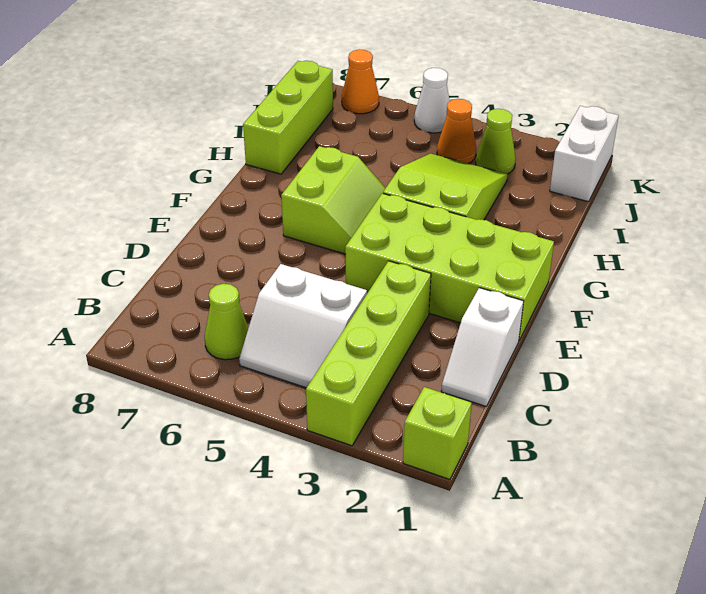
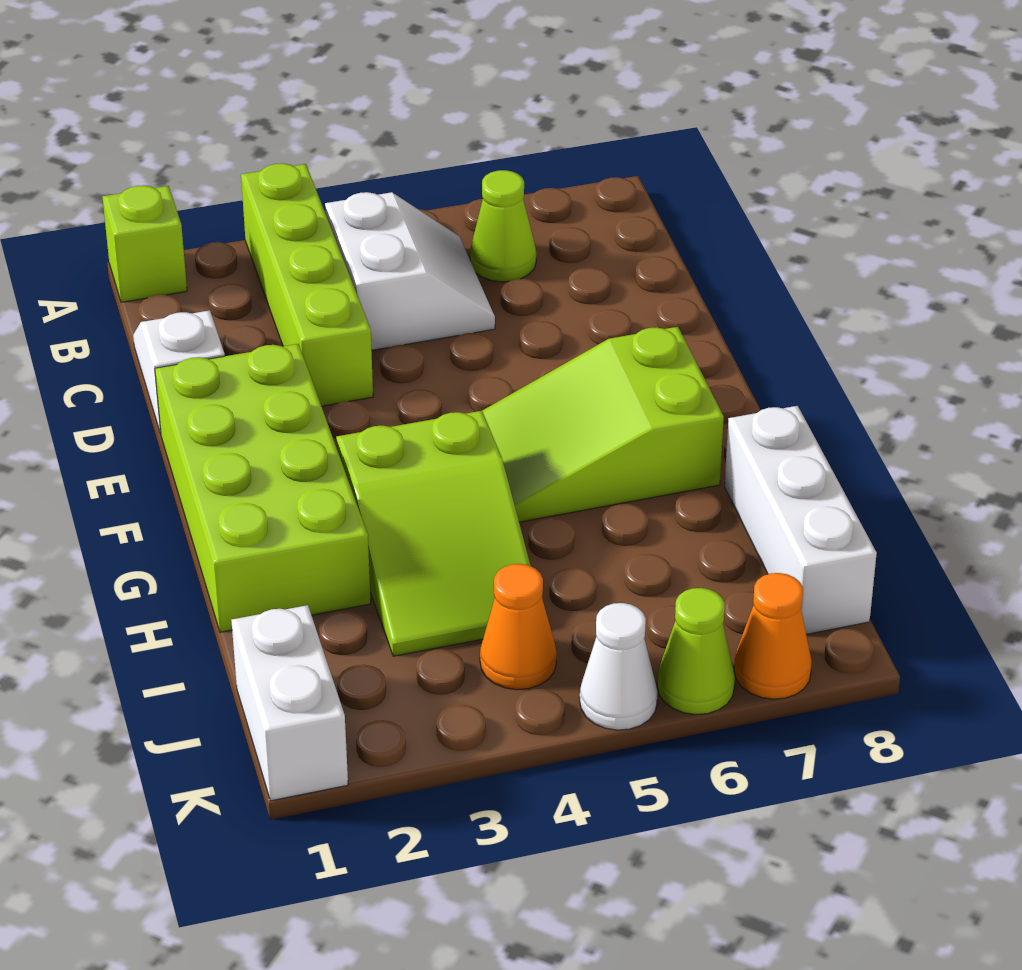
white 2x2 slope [239,264,367,388] -> white 2x2 slope turned to [325,192,495,350]
lime 2x4 brick [345,193,554,340] -> lime 2x4 brick turned to [155,344,371,632]
lime 2x2 slope [281,146,385,254] -> lime 2x3 slope [482,327,724,522]
lime 1x3 brick [243,61,333,174] -> white 1x3 brick [724,406,877,634]
lime 1x1 cone [475,109,516,174] -> lime 1x1 cone moved to [657,588,735,714]

